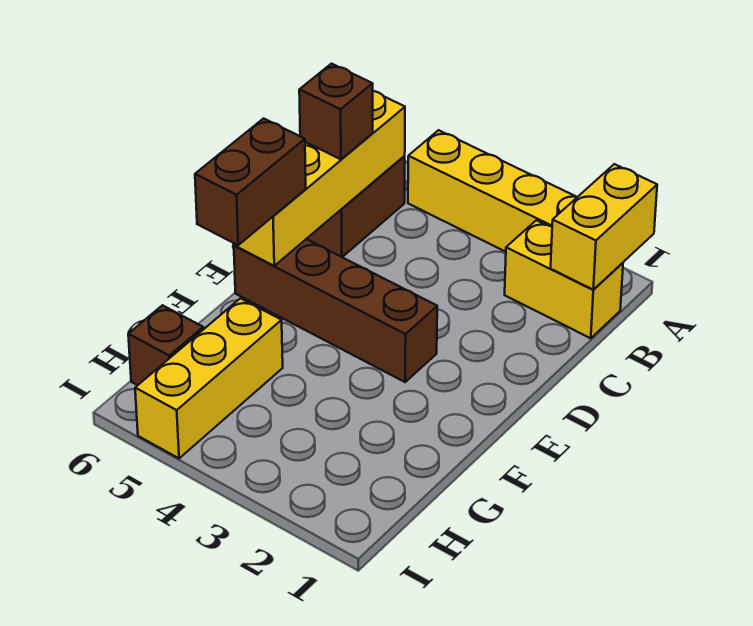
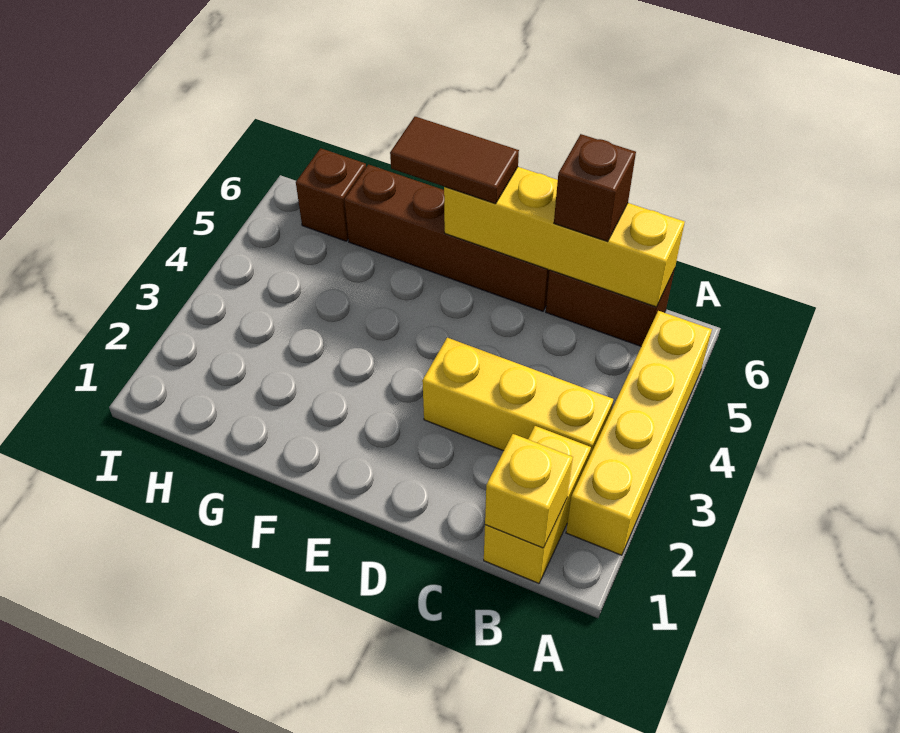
yellow 1x2 brick [551,164,657,289] -> yellow 1x1 brick [485,434,573,548]
brown 1x4 brick [234,239,437,382] -> brown 1x4 brick turned to [344,164,549,311]
brown 1x2 brick [195,118,306,245] -> brown 1x2 tile [390,117,519,204]
yellow 1x3 brick [135,298,283,458] -> yellow 1x3 brick moved to [422,338,613,457]

